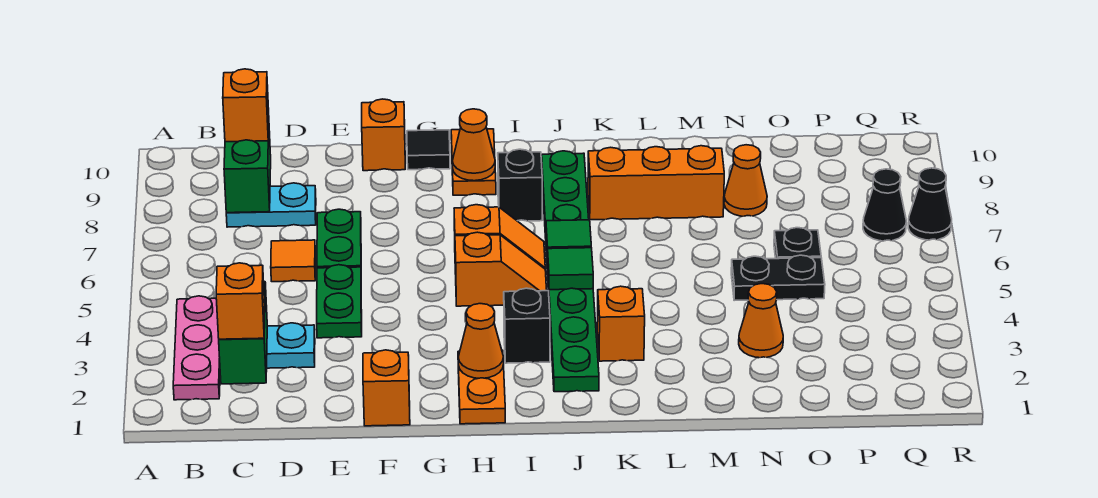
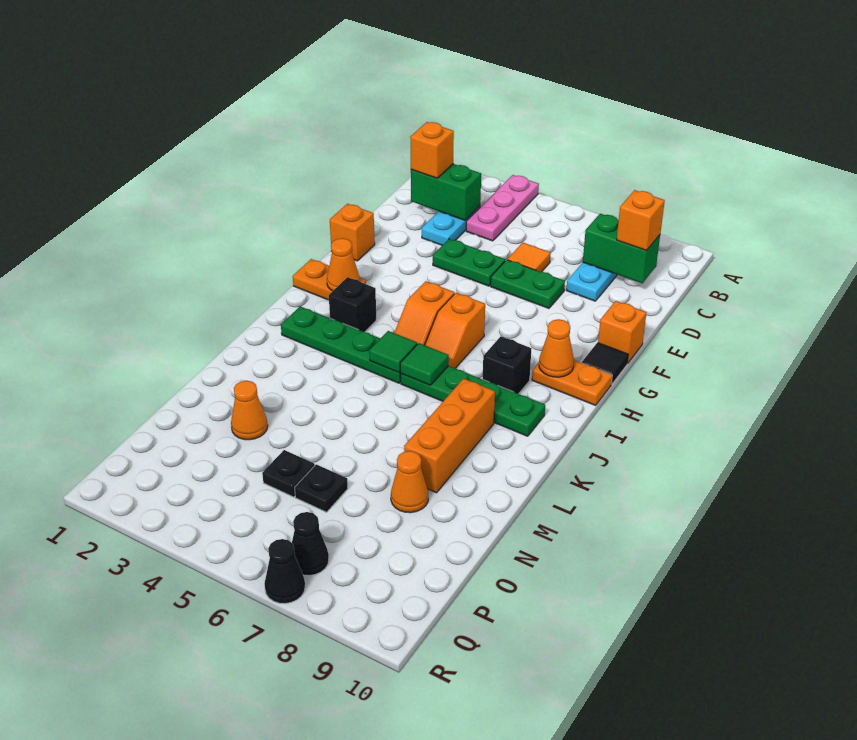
pink 1x3 plate [173,296,220,400] -> pink 1x3 plate turned to [466,175,539,241]
orange 1x1 brick [597,286,645,361] -> none
black 1x2 plate [731,255,825,301] -> black 1x1 plate [262,450,315,497]

